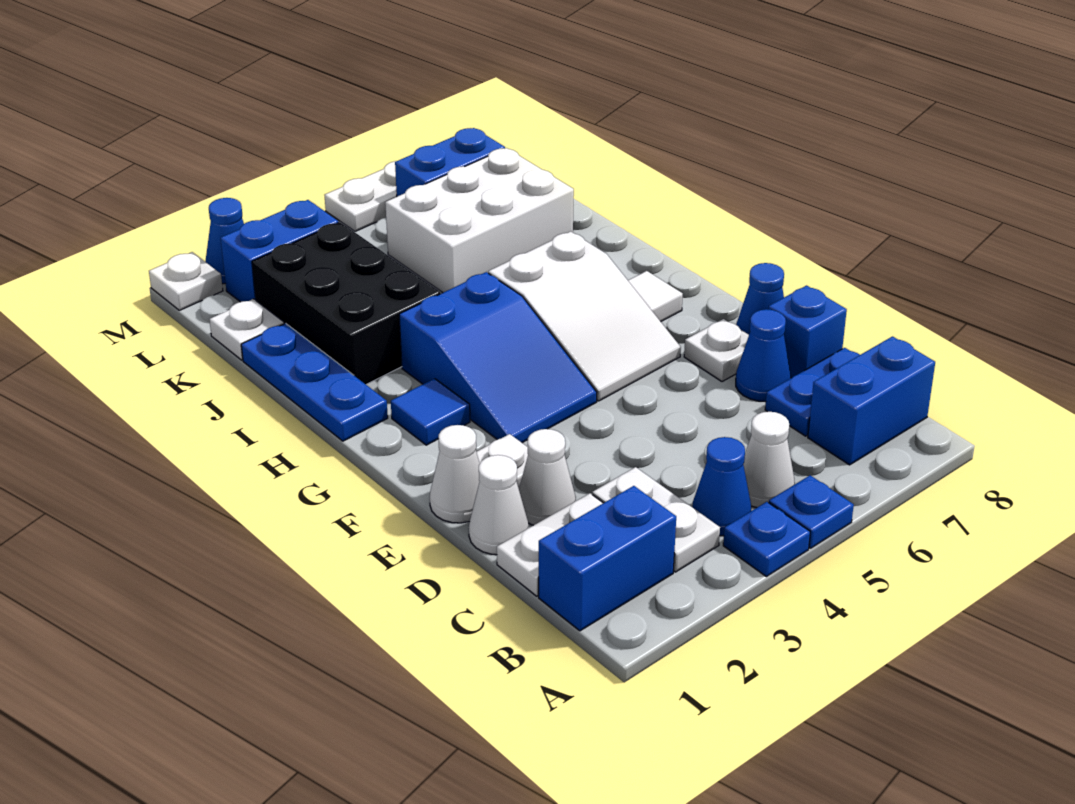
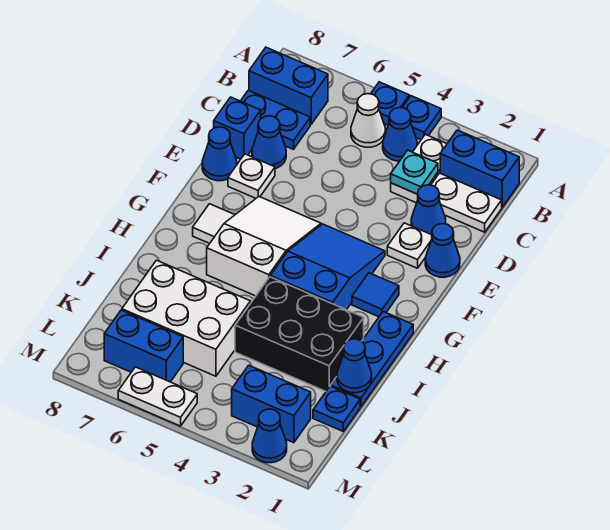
none -> cyan 1x1 plate [391,150,438,194]
white 1x1 cone [469,455,529,555] -> none
white 1x1 cone [519,429,576,525] -> blue 1x1 cone [411,185,446,235]
white 1x1 cone [430,425,480,523] -> blue 1x1 cone [425,224,460,277]
black 2x3 brick [252,222,441,384] -> black 2x3 brick turned to [235,277,364,391]
none -> blue 1x1 cone [337,339,372,393]
white 1x1 plate [209,299,284,360] -> blue 1x1 plate [313,386,360,431]
white 1x1 plate [149,252,223,310] -> none

